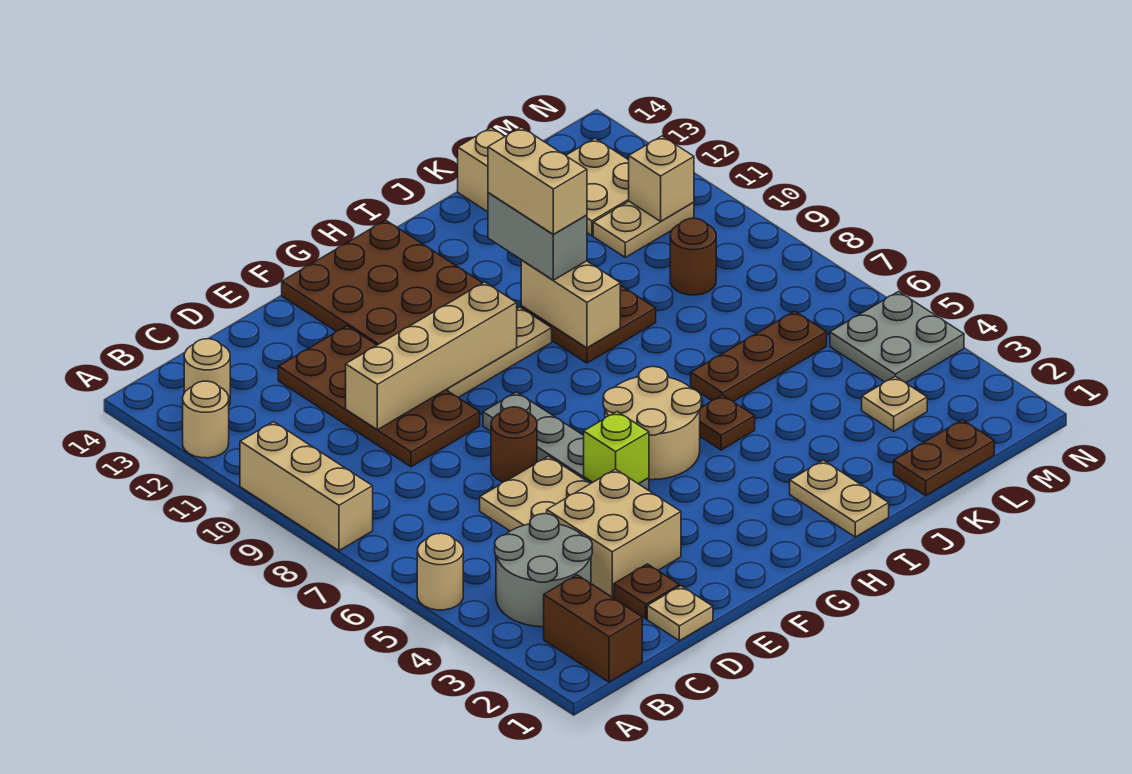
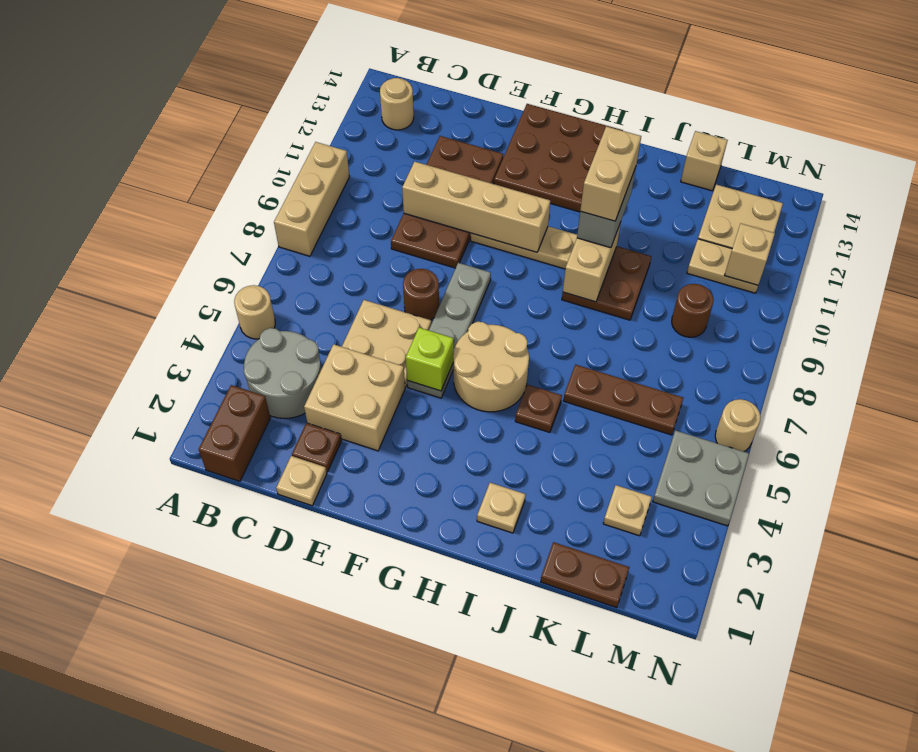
tan 1x1 round brick [183,381,229,458] -> tan 1x1 round brick moved to [715,399,761,452]
tan 1x2 plate [790,460,889,537] -> tan 1x1 plate [477,483,526,533]

